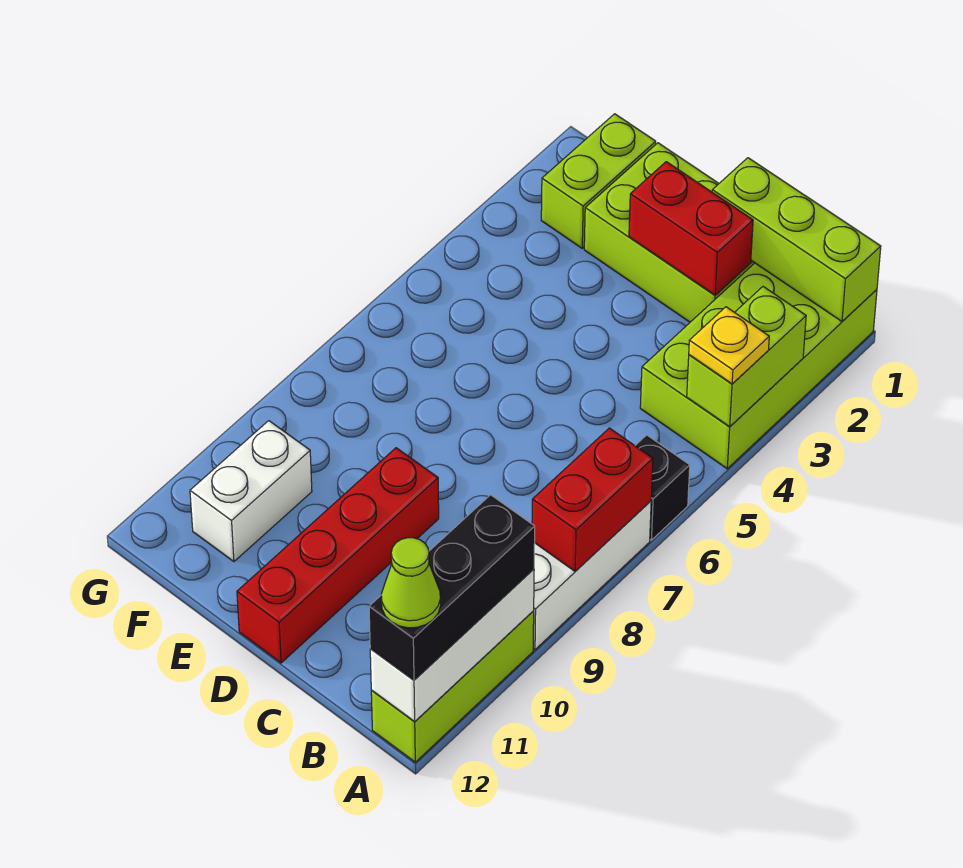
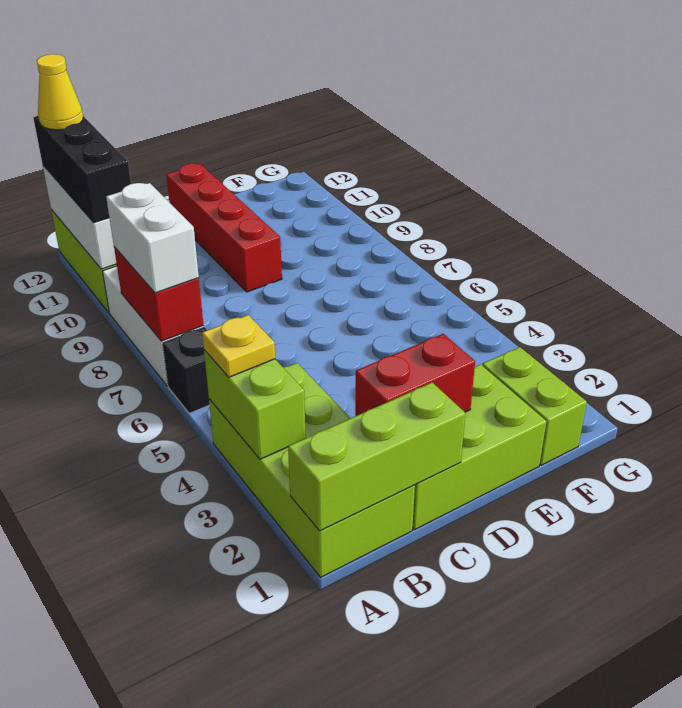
lime 1x1 cone [381,538,441,628] -> yellow 1x1 cone [37,54,83,130]
white 1x2 brick [190,421,312,562] -> white 1x2 brick moved to [106,183,199,293]

